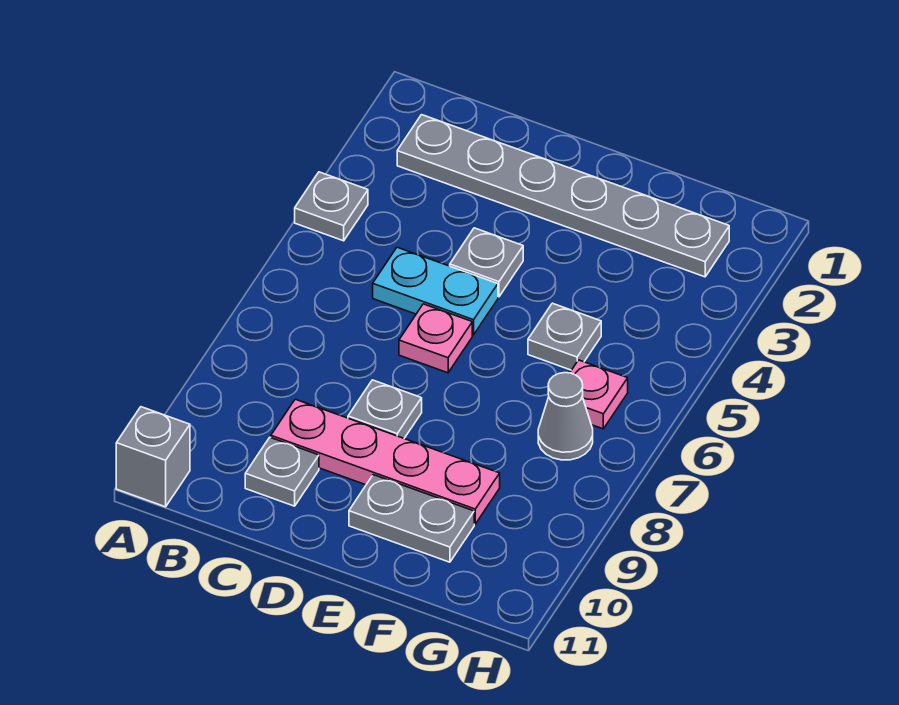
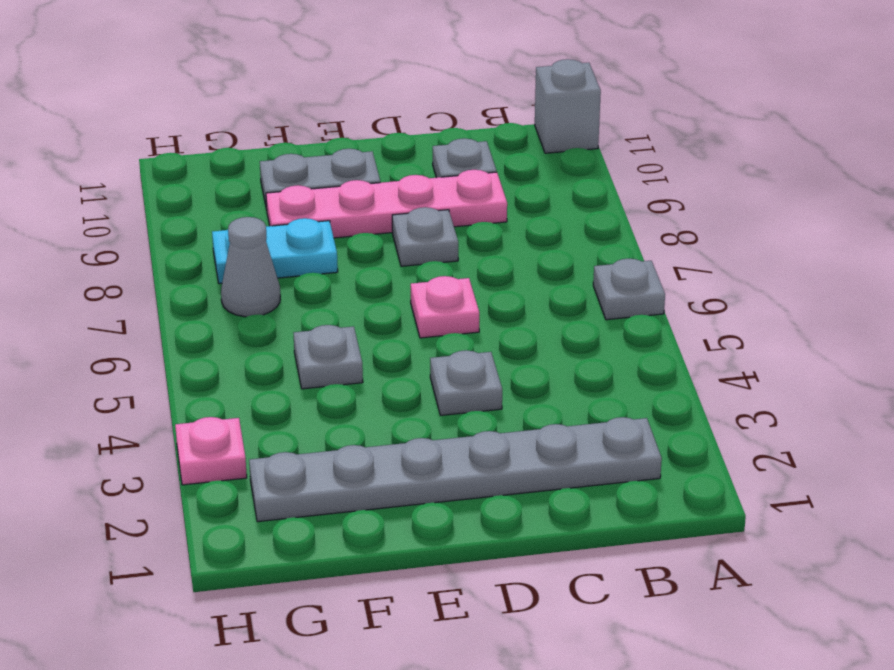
grey 1x1 plate [295,172,368,241] -> grey 1x1 plate moved to [593,259,665,320]
cyan 1x2 plate [373,247,498,335] -> cyan 1x2 plate moved to [212,218,338,284]
pink 1x1 plate [570,360,628,429] -> pink 1x1 plate moved to [175,417,247,485]

